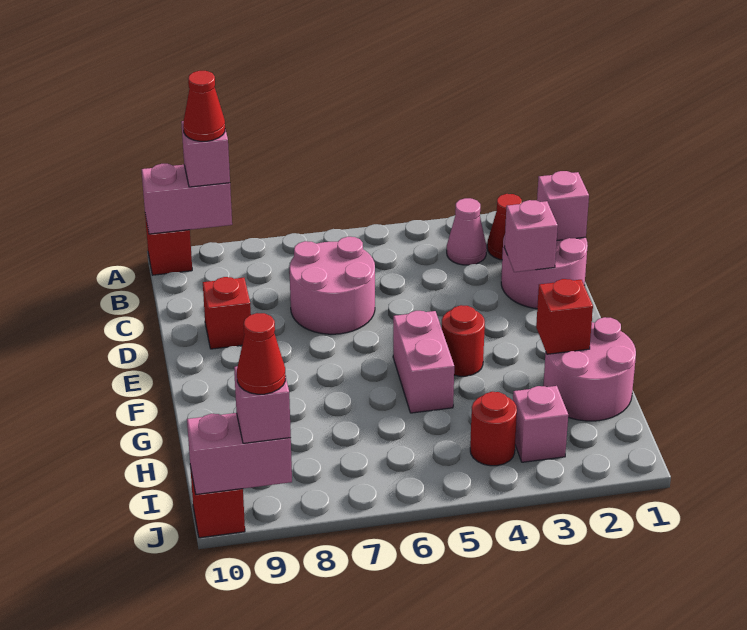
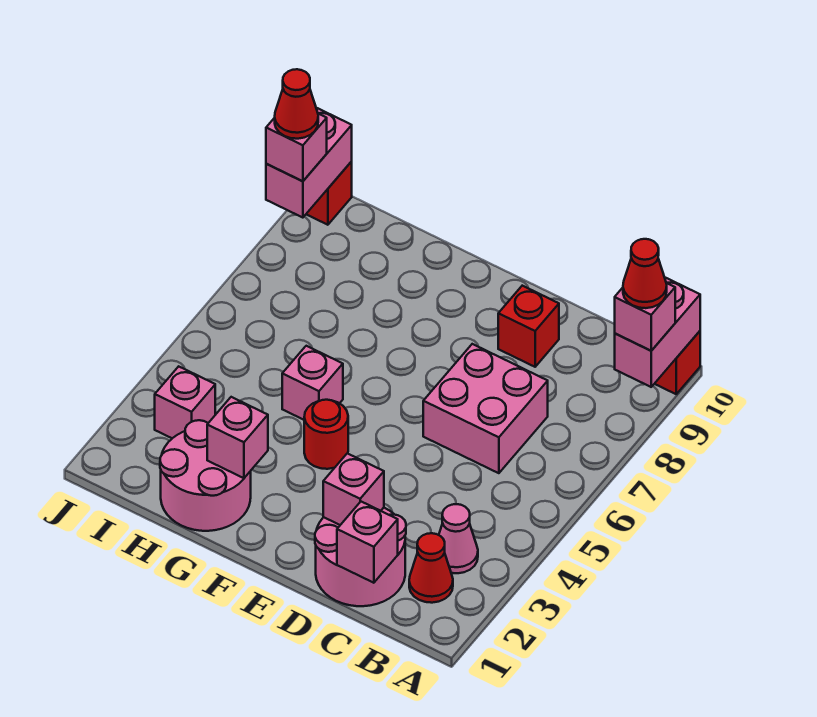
pink 2x2 round brick [289,237,375,334] -> pink 2x2 brick [423,344,548,473]
pink 1x2 brick [393,311,454,413] -> pink 1x1 brick [282,346,343,420]
red 1x1 brick [536,279,593,354] -> pink 1x1 brick [207,397,268,478]
red 1x1 round brick [470,392,517,466] -> none

